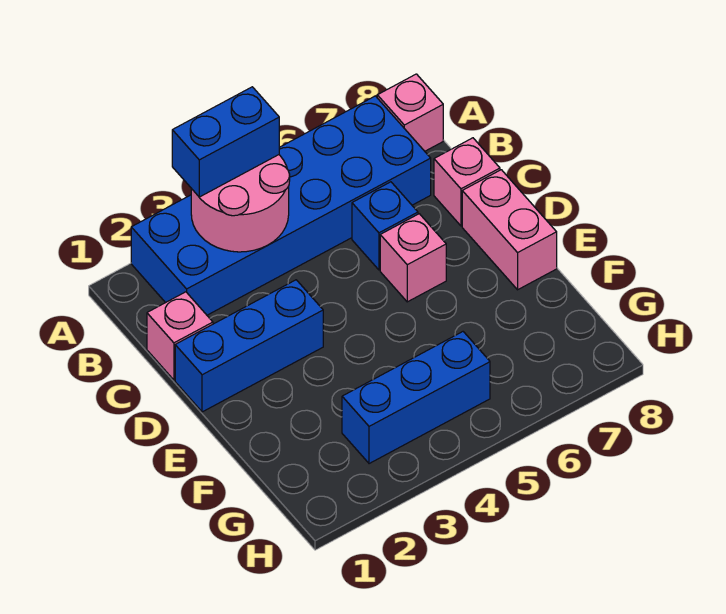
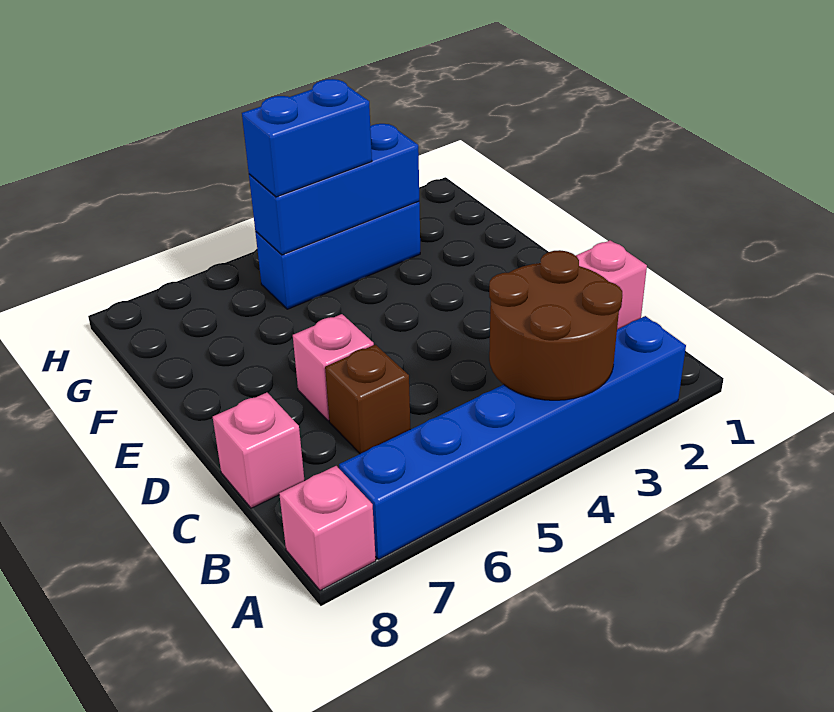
blue 2x6 brick [131,96,431,315] -> blue 1x6 brick [339,316,686,560]
pink 2x2 round brick [191,155,290,252] -> brown 2x2 round brick [489,250,622,400]
blue 1x2 brick [172,87,279,197] -> blue 1x2 brick moved to [242,79,372,197]
blue 1x1 brick [352,182,418,270] -> brown 1x1 brick [325,345,410,454]
blue 1x3 brick [175,280,323,412] -> blue 1x3 brick moved to [249,124,419,255]
pink 1x2 brick [462,170,557,290] -> none

